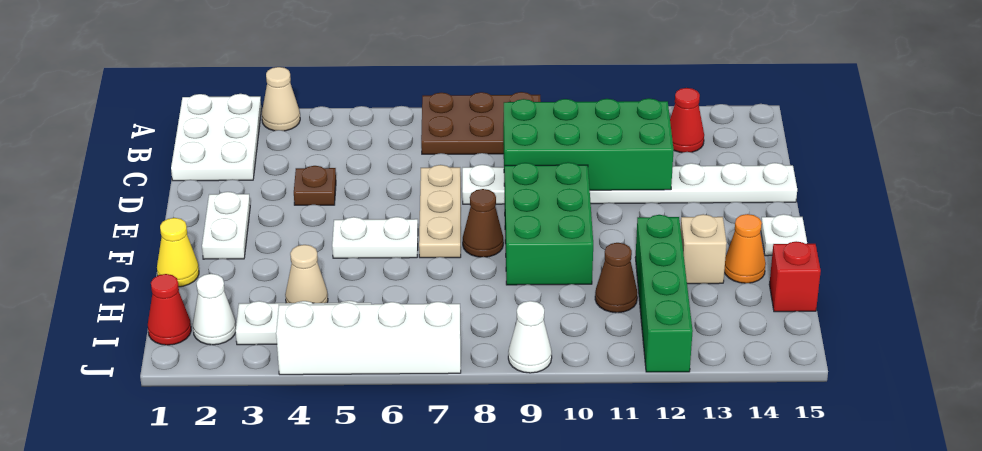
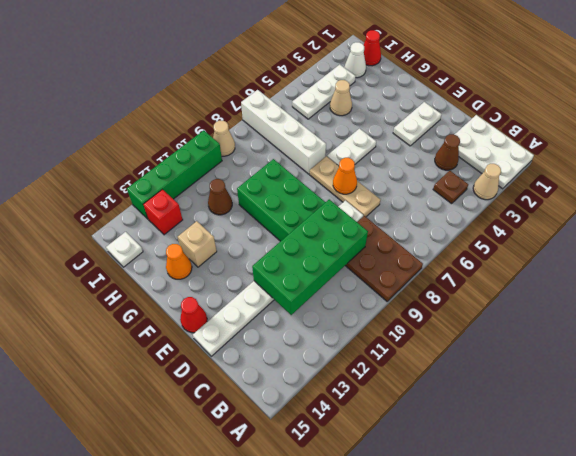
brown 2x3 plate [421,92,541,154] -> brown 2x3 plate turned to [345,216,423,301]
red 1x1 cone [670,88,704,153] -> red 1x1 cone moved to [180,297,207,333]
brown 1x1 plate [294,166,336,205] -> brown 1x1 plate moved to [433,171,468,204]
white 1x2 plate [202,192,250,259] -> white 1x2 plate turned to [393,102,442,146]
none -> orange 1x1 cone [333,158,357,194]
brown 1x1 cone [463,189,503,257] -> brown 1x1 cone moved to [435,134,460,170]
white 1x1 plate [761,214,807,256] -> white 1x1 plate moved to [106,232,143,267]
yellow 1x1 cone [157,218,199,287] -> none
green 1x4 brick [635,215,693,372] -> green 1x4 brick turned to [127,130,222,219]
red 1x1 brick [769,241,821,312] -> red 1x1 brick moved to [143,189,183,235]
white 1x4 brick [276,302,461,375] -> white 1x4 brick turned to [241,90,326,174]
white 1x1 cone [508,301,552,373] -> tan 1x1 cone [213,121,235,156]

